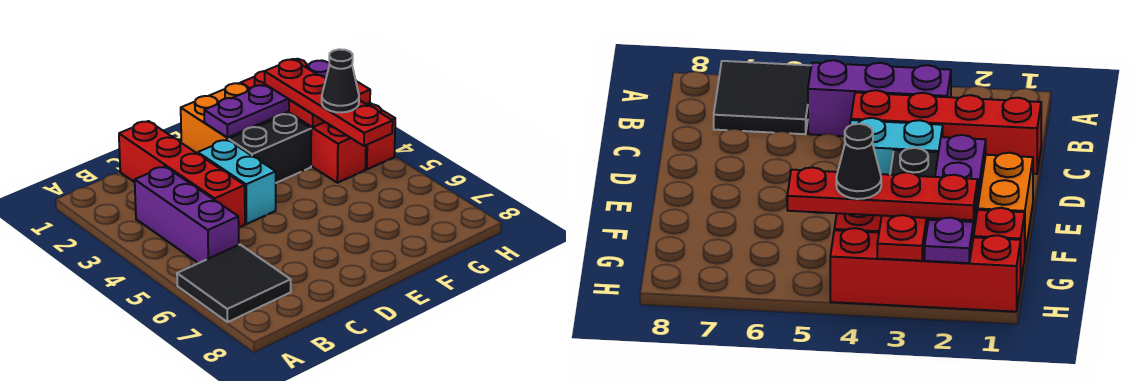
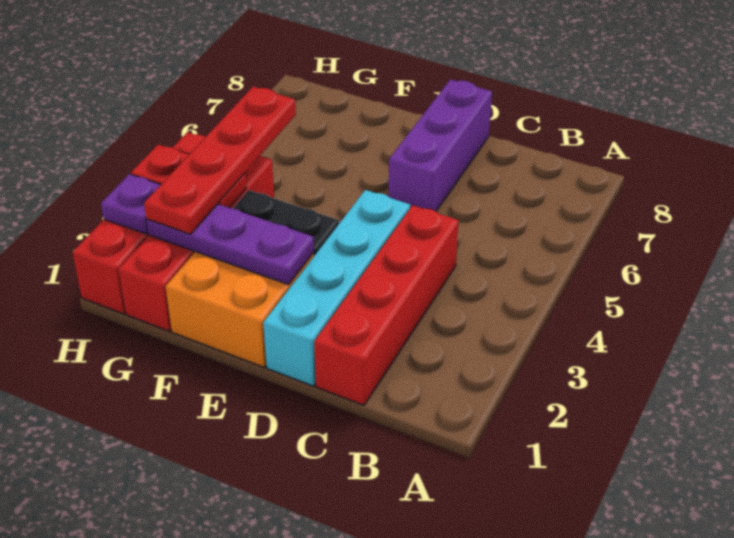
black 2x2 tile [177,245,291,322] -> none
purple 1x3 brick [135,167,239,263] -> purple 1x3 brick moved to [389,79,492,211]
cyan 1x2 brick [198,140,276,224] -> cyan 1x4 brick [263,190,410,386]
black 1x1 cone [322,49,359,113] -> none

